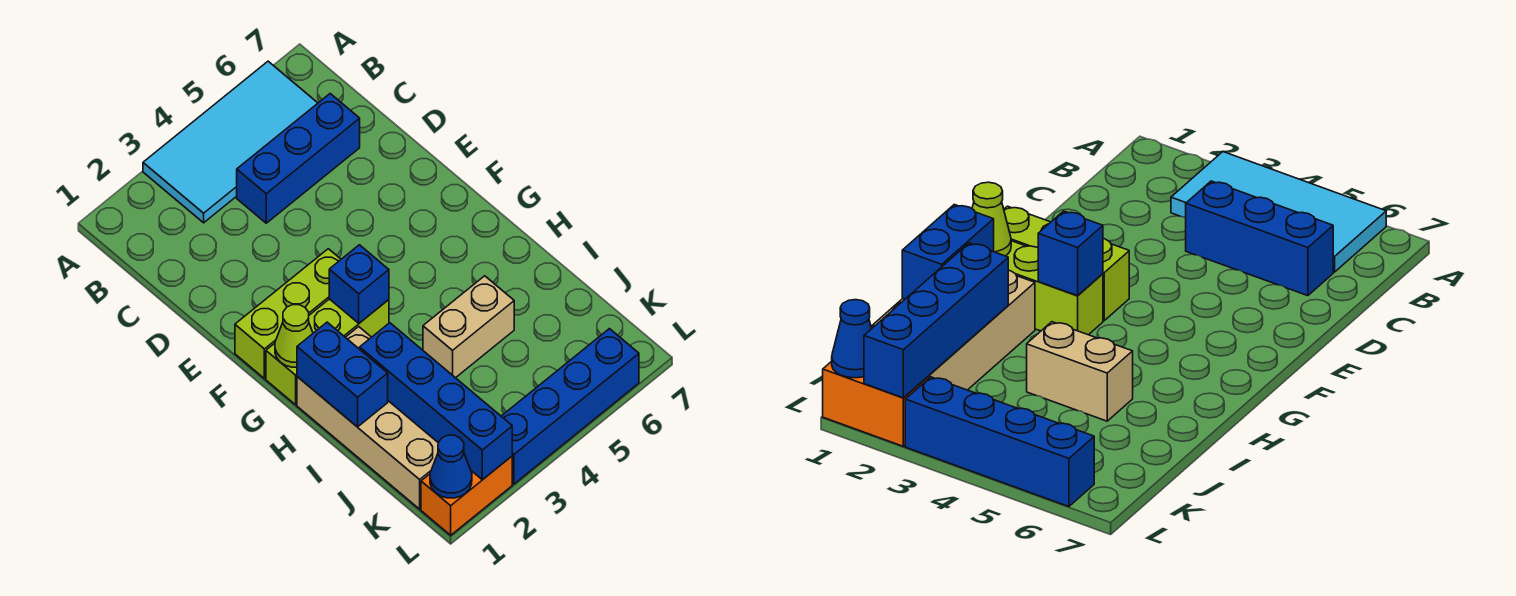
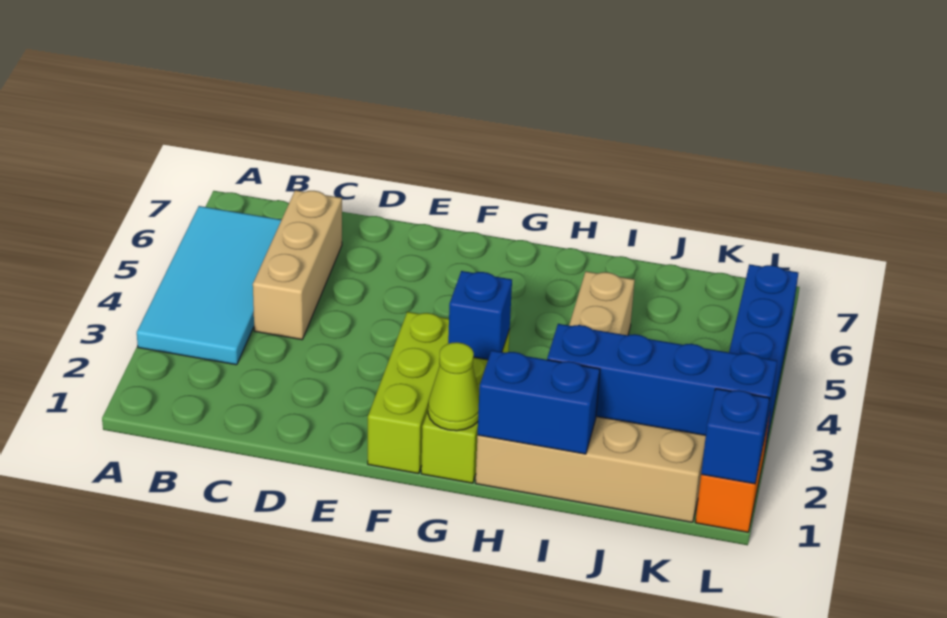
blue 1x3 brick [237,94,360,223] -> tan 1x3 brick [253,190,342,340]
blue 1x1 cone [430,435,472,498] -> blue 1x1 brick [701,389,770,484]

